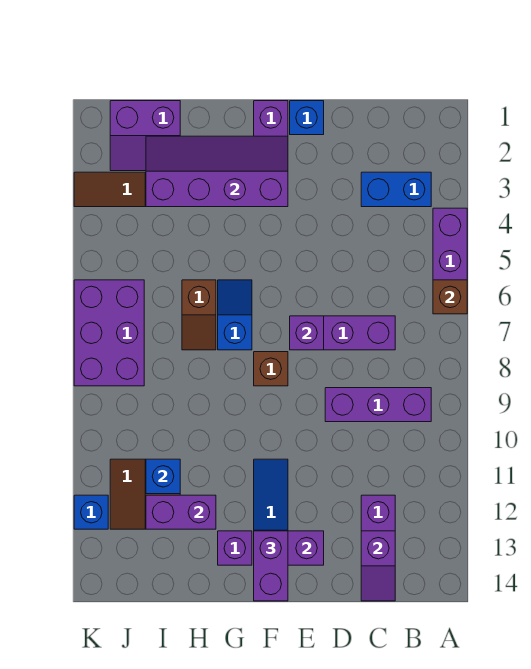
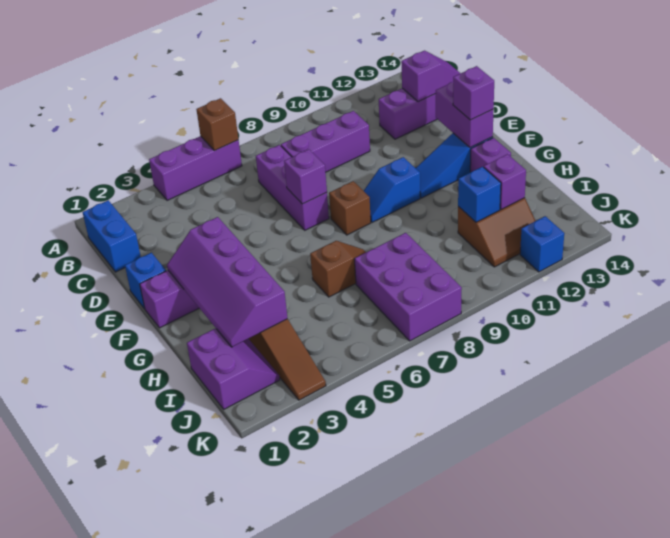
blue 1x2 brick [361,172,431,207] -> blue 1x2 brick moved to [83,200,141,272]
purple 1x3 brick [325,388,431,422] -> purple 1x3 brick turned to [281,111,370,172]
purple 1x2 brick [254,531,288,601] -> purple 1x1 brick [453,66,494,120]
blue 1x2 slope [218,280,252,350] -> blue 1x2 slope moved to [364,157,420,222]
purple 1x2 brick [146,495,216,529] -> purple 1x1 brick [484,154,526,210]
purple 2x3 brick [74,280,144,386] -> purple 2x3 brick turned to [354,233,462,341]

